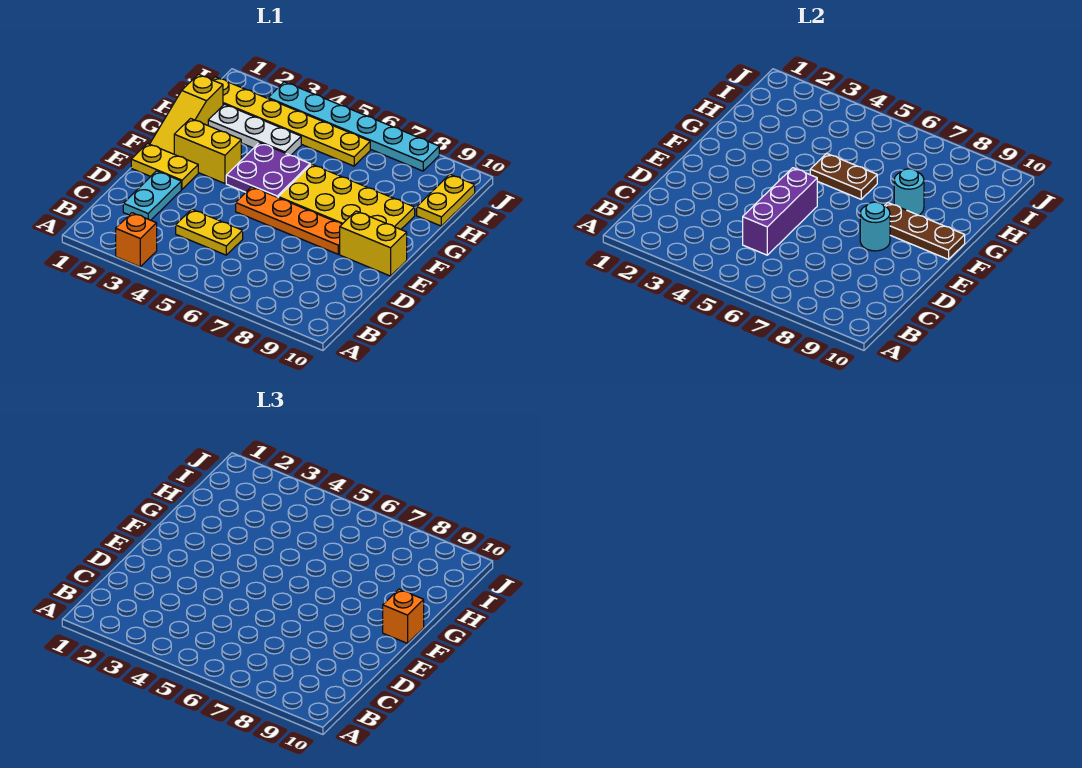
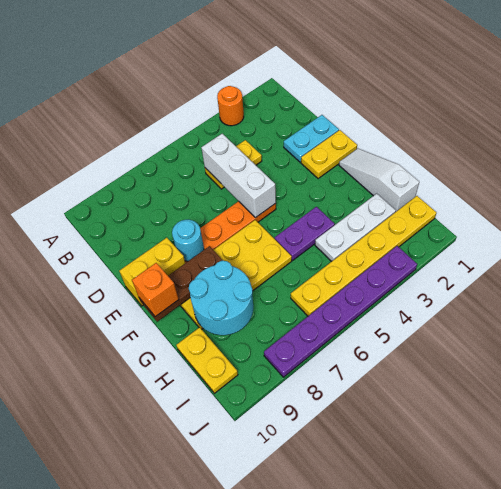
orange 1x1 brick [116,213,157,267] -> orange 1x1 round brick [217,86,244,126]
cyan 1x2 plate [123,171,181,220] -> cyan 1x2 plate turned to [284,115,339,162]
purple 1x3 brick [743,168,817,255] -> white 1x3 brick [201,134,276,218]
yellow 1x3 slope [150,74,223,154] -> white 1x3 slope [339,149,419,211]
yellow 1x2 brick [174,119,241,184] -> none
purple 2x2 plate [226,143,310,198] -> purple 1x2 plate [275,207,335,260]
brown 1x2 plate [810,153,877,199] -> none
cyan 1x1 round brick [894,169,924,215] -> cyan 2x2 round brick [189,261,253,335]
cyan 1x6 plate [268,82,439,171] -> purple 1x6 plate [264,246,417,377]

